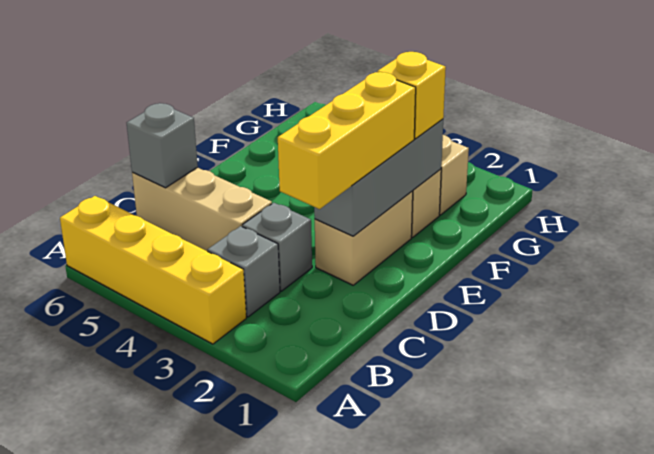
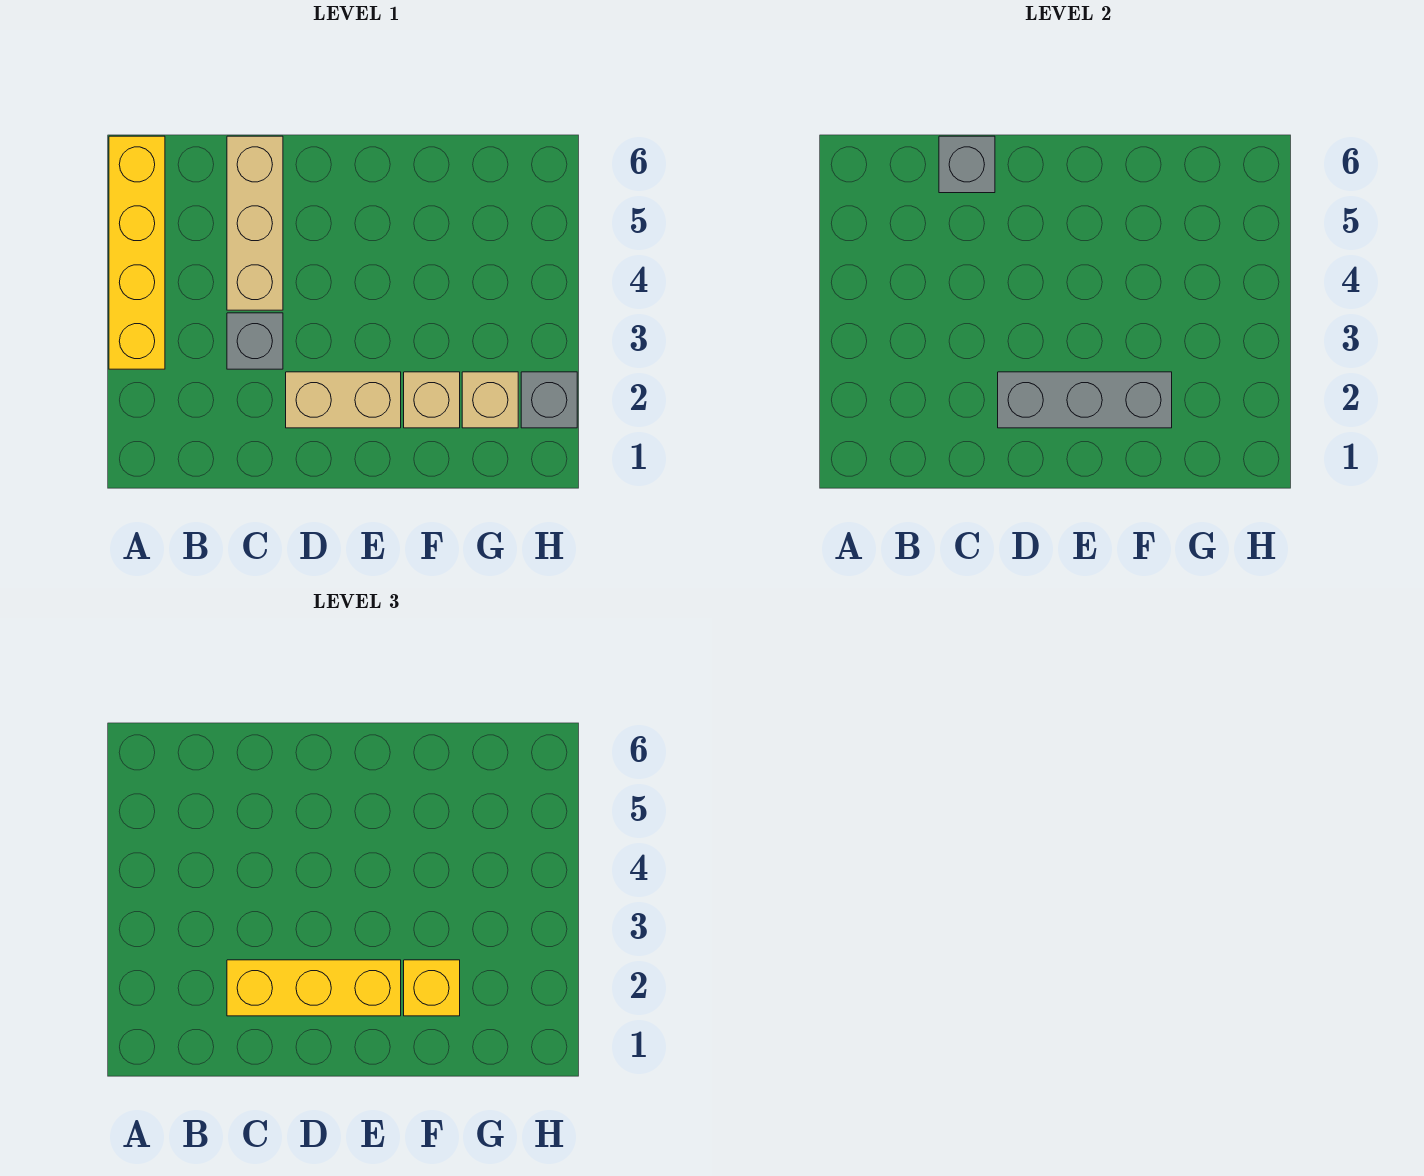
grey 1x1 brick [208,226,280,317] -> grey 1x1 brick moved to [521,372,577,428]

